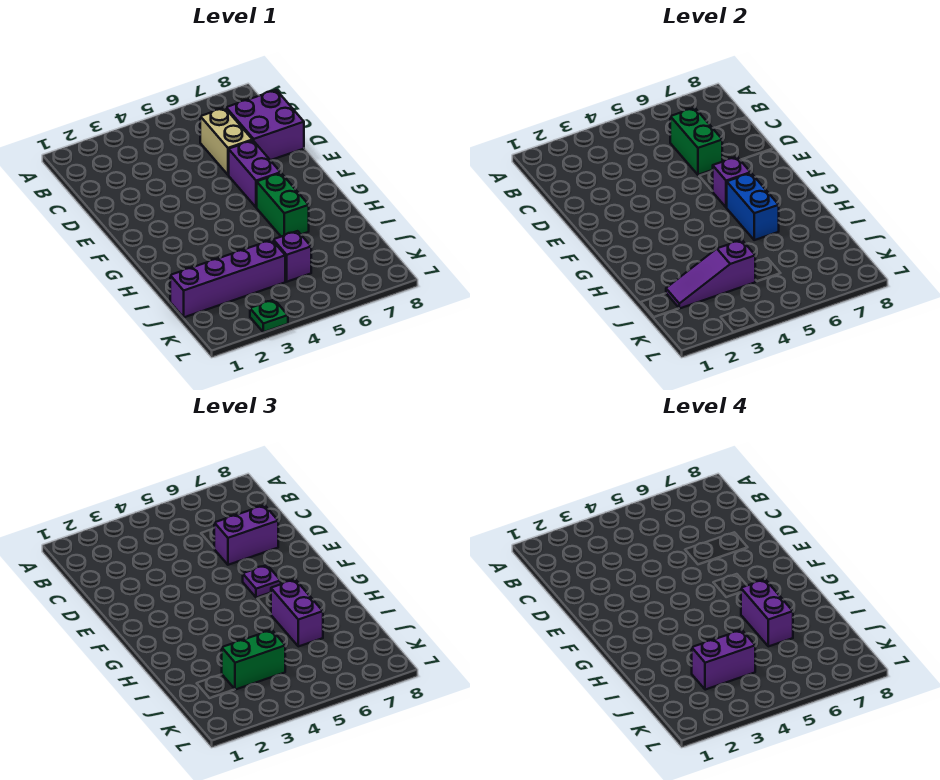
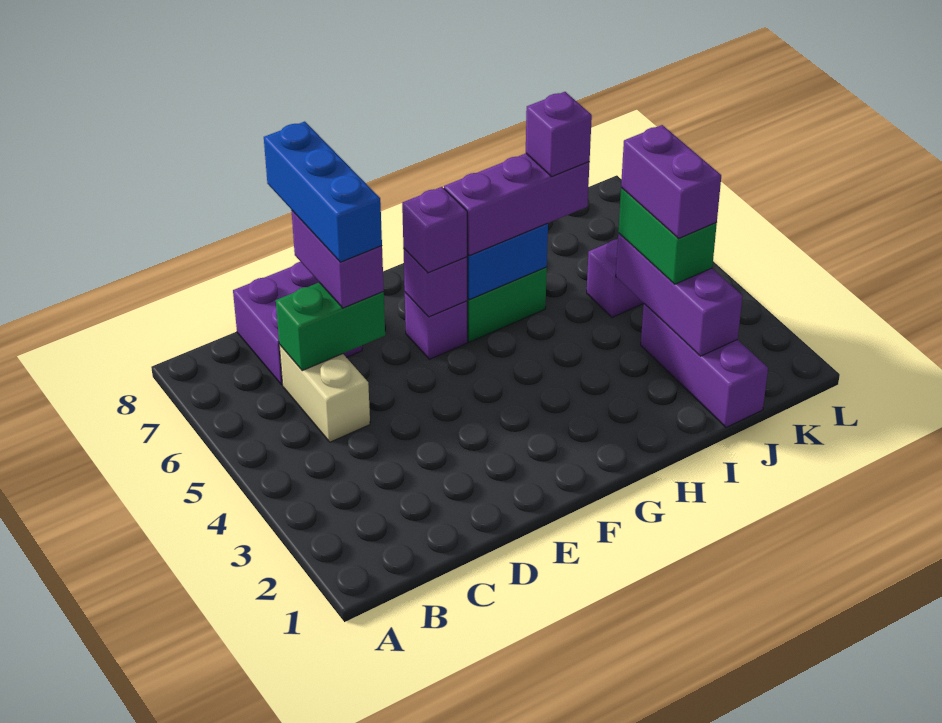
tan 1x2 brick [200,108,252,175] -> tan 1x2 brick turned to [279,345,370,442]
none -> blue 1x3 brick [264,122,382,262]
purple 1x2 brick [229,140,281,208] -> purple 1x1 brick [405,292,468,359]
purple 1x1 plate [243,565,281,598] -> purple 1x1 brick [402,187,467,273]
purple 1x2 brick [271,580,323,646] -> purple 1x3 brick [444,153,590,256]
purple 1x2 brick [741,580,793,646] -> purple 1x1 brick [526,92,592,177]
purple 1x4 brick [170,240,285,317] -> purple 1x3 brick [641,304,768,427]
purple 1x3 slope [666,240,755,309] -> purple 1x3 brick [616,233,743,356]
green 1x1 plate [250,300,288,332] -> none

